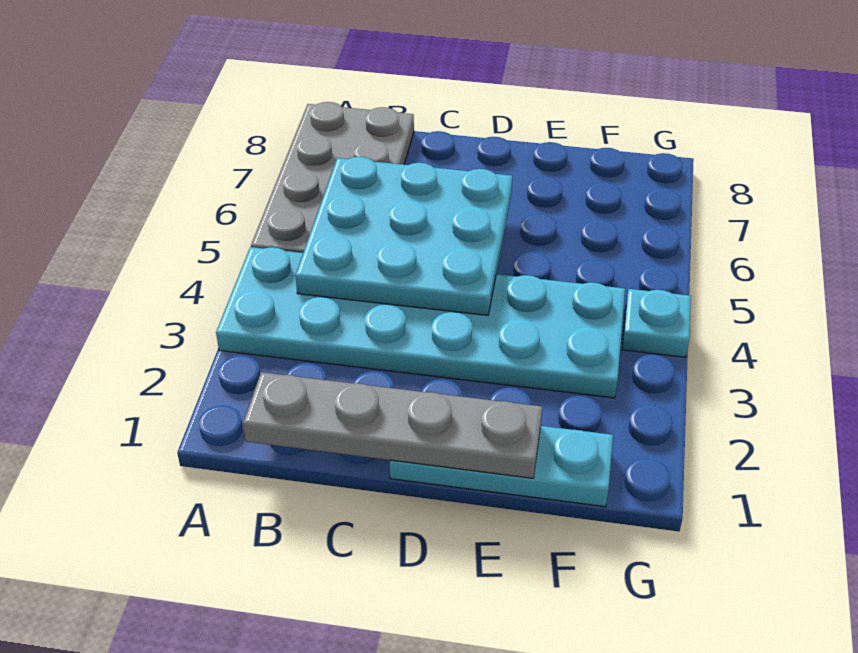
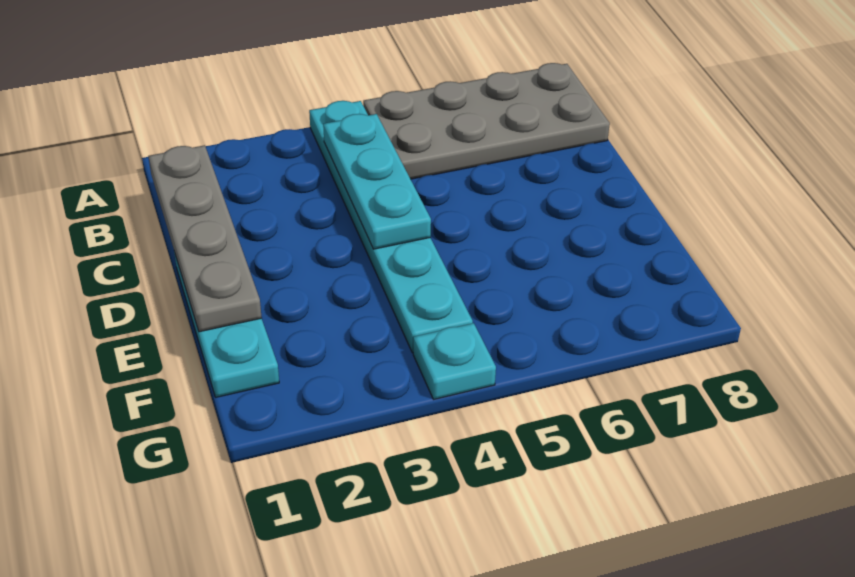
cyan 2x6 plate [216,247,625,398] -> cyan 1x6 plate [309,101,473,353]
cyan 3x3 plate [295,157,512,315] -> cyan 1x3 plate [323,114,431,249]

